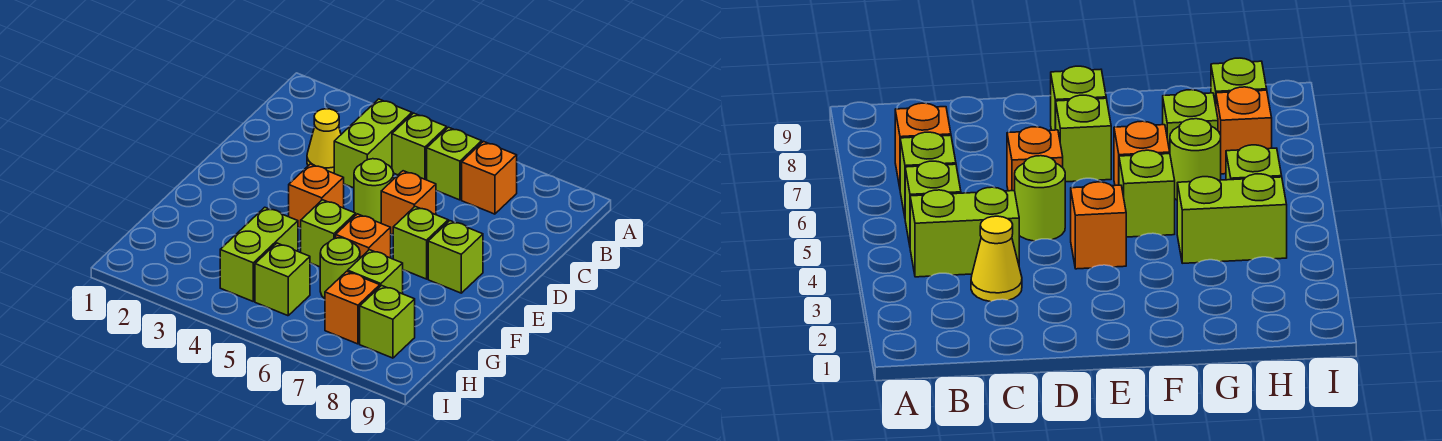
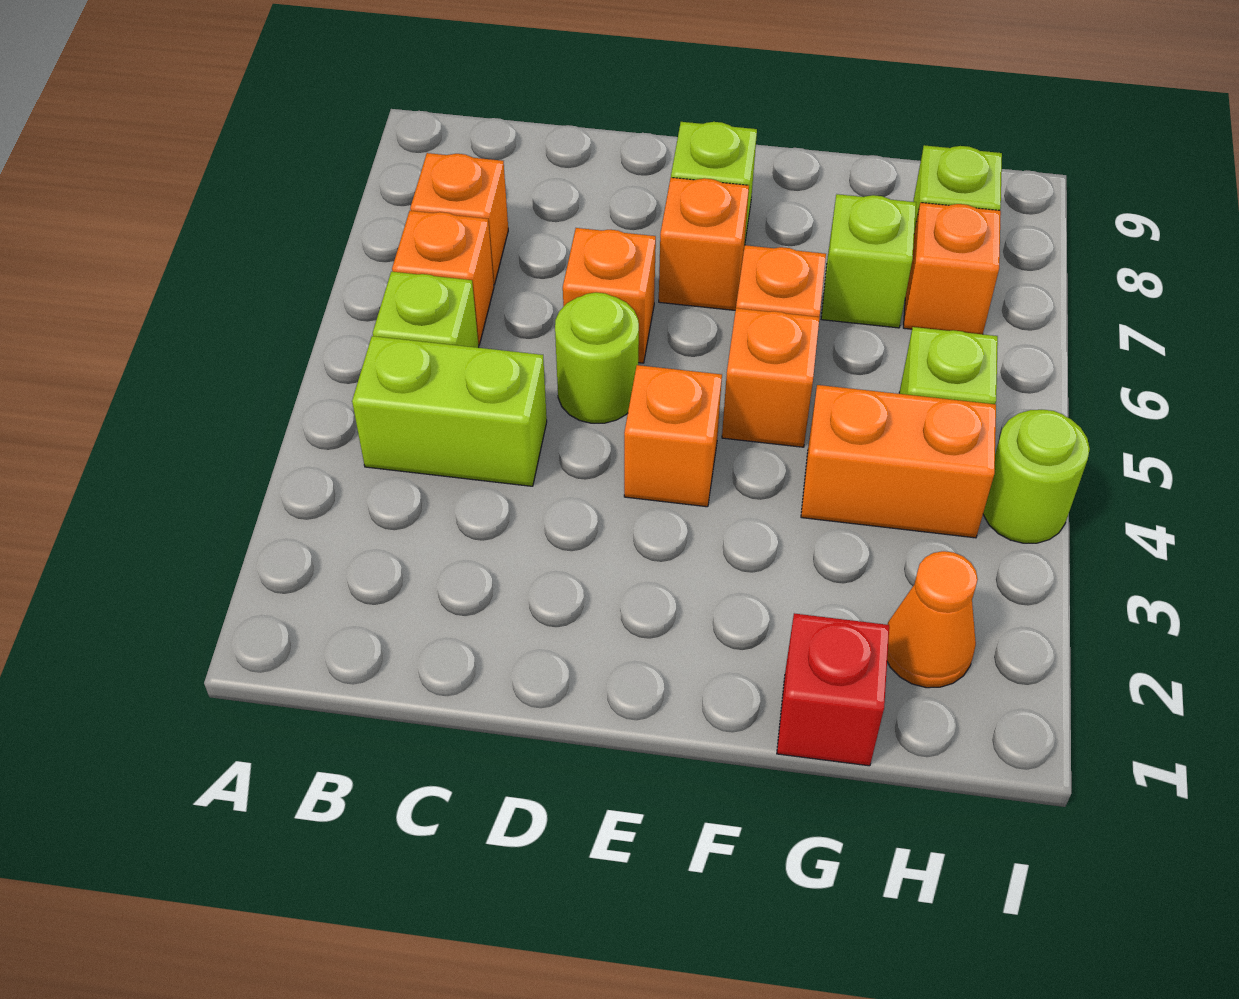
lime 1x1 brick [427,127,482,200] -> orange 1x1 brick [392,211,494,345]
yellow 1x1 cone [307,109,341,173] -> none
lime 1x1 brick [393,207,448,279] -> orange 1x1 brick [659,178,749,310]
lime 1x1 brick [301,200,356,267] -> orange 1x1 brick [722,308,820,447]
none -> red 1x1 brick [777,613,889,766]
lime 1x2 brick [220,207,298,301] -> orange 1x2 brick [801,385,996,538]
lime 1x1 round brick [320,238,360,299] -> lime 1x1 round brick moved to [983,410,1090,543]
none -> orange 1x1 cone [887,551,978,688]

